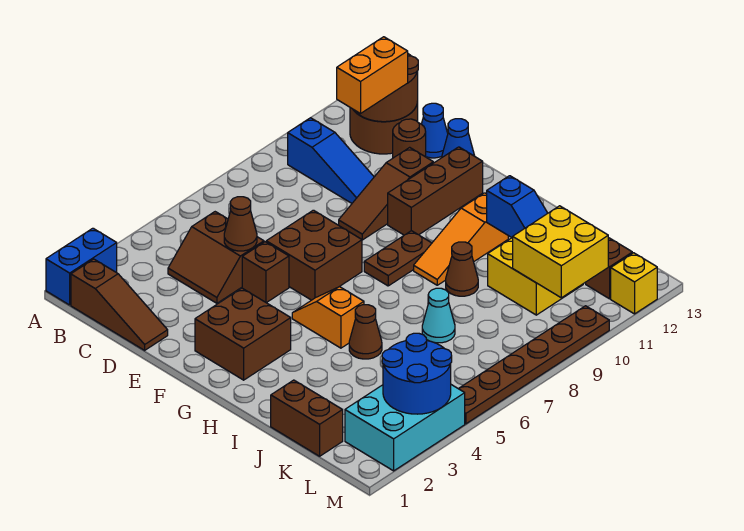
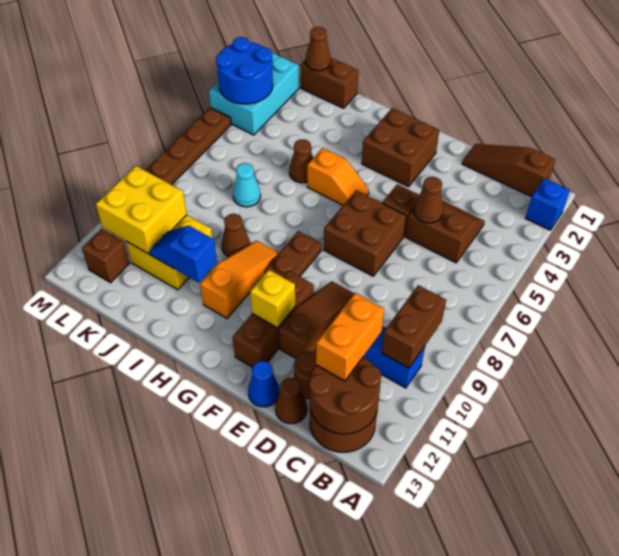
blue 1x2 brick [46,228,117,305] -> blue 1x1 brick [525,178,570,230]
none -> brown 1x2 brick [381,285,446,368]
blue 1x1 cone [422,103,448,158] -> brown 1x1 cone [275,378,307,424]
none -> brown 1x1 cone [305,27,331,71]
yellow 1x1 brick [611,253,657,314] -> yellow 1x1 brick moved to [250,270,295,328]

